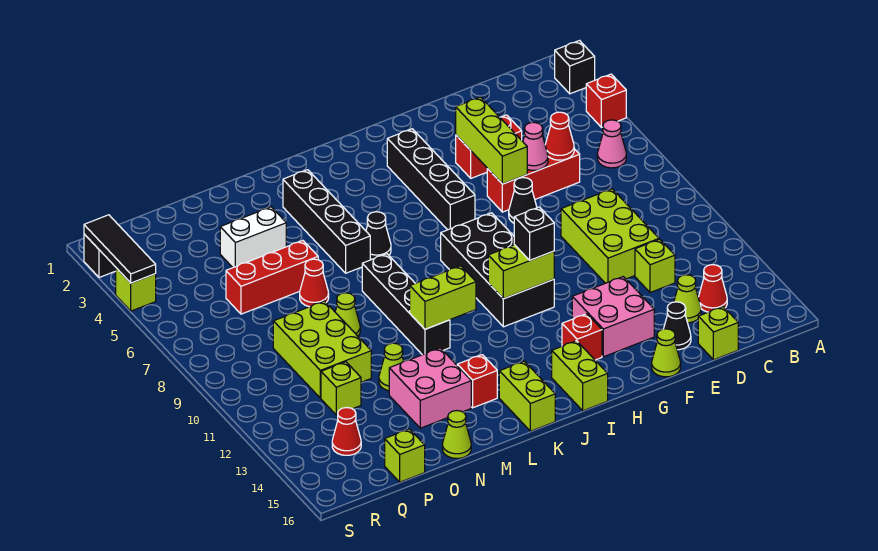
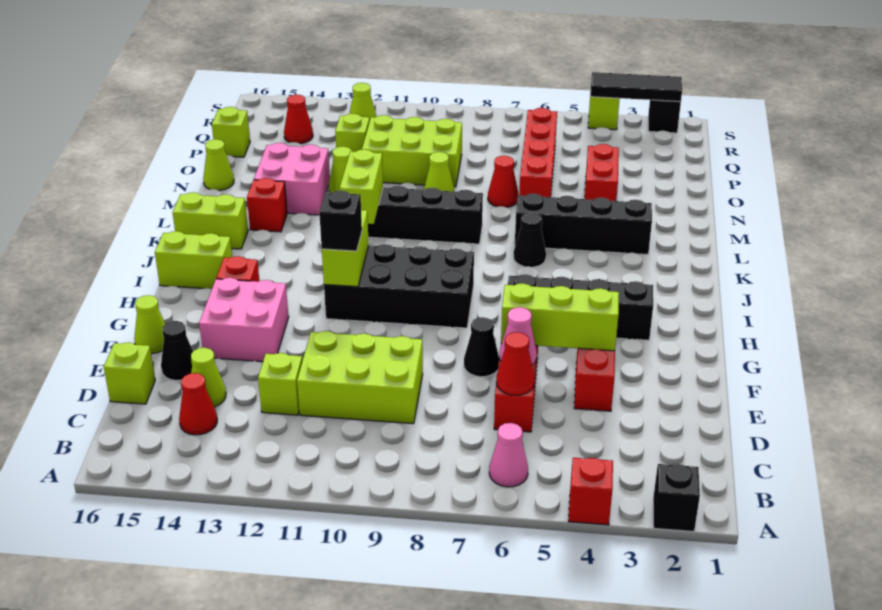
white 1x2 brick [220,207,286,267] -> red 1x2 brick [585,144,619,201]
red 1x3 brick [226,241,318,314] -> red 1x4 brick [519,108,557,197]
none -> lime 1x1 cone [350,83,377,121]

